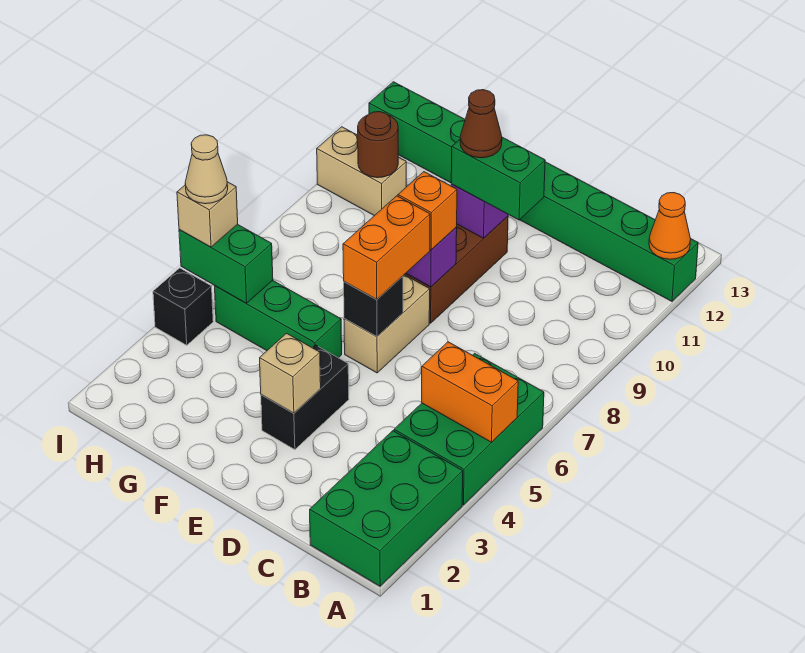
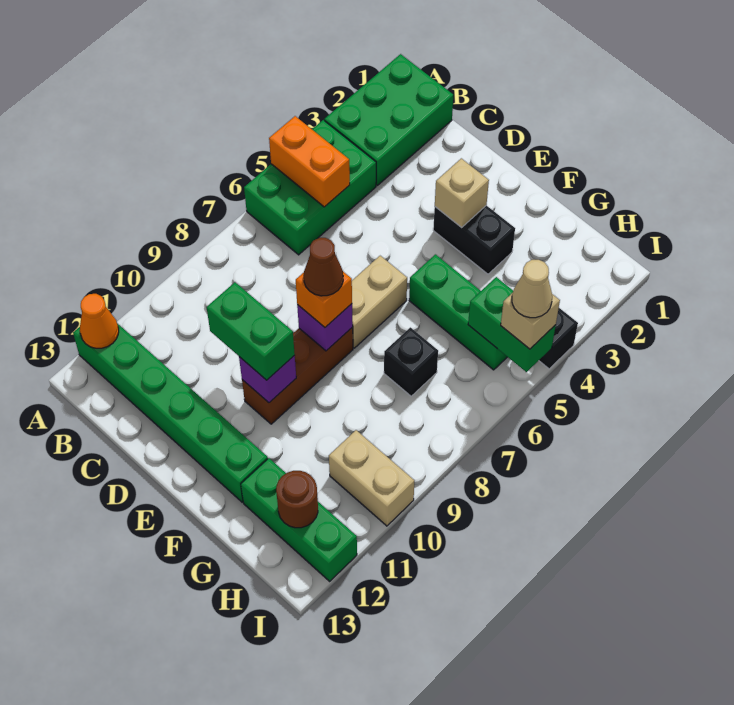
black 1x2 brick [261,345,349,450] -> black 1x2 brick turned to [433,205,515,274]
black 1x1 brick [344,276,403,337] -> black 1x1 brick moved to [384,327,438,396]
orange 1x2 brick [343,196,430,300] -> none
brown 1x1 cone [460,90,502,158] -> brown 1x1 cone moved to [304,238,343,296]
brown 1x1 round brick [358,112,398,178] -> brown 1x1 round brick moved to [276,471,318,528]

